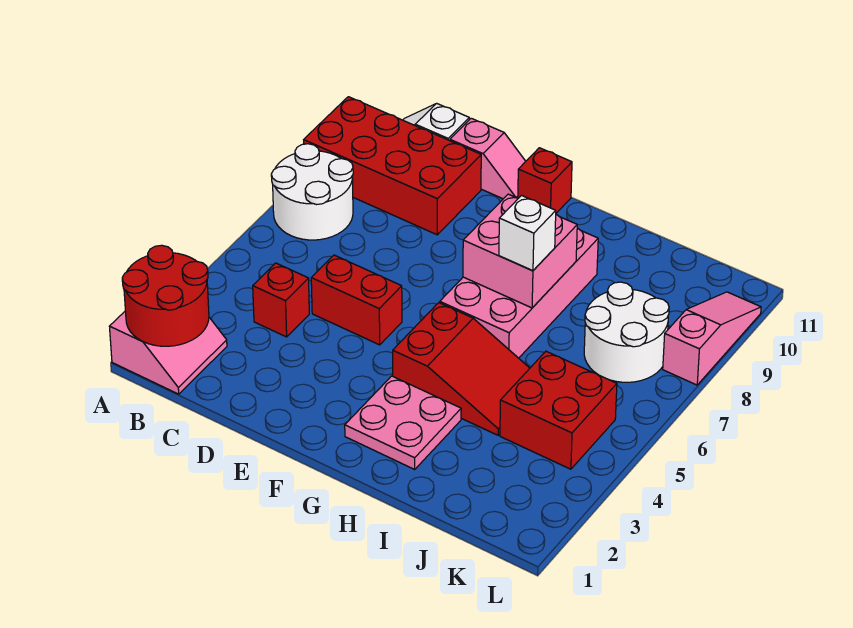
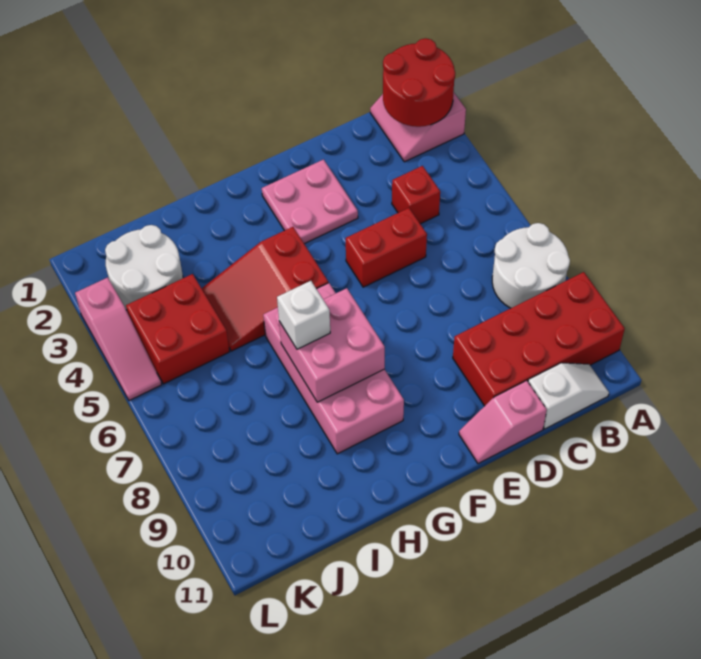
red 1x1 brick [518,148,572,213] -> none
pink 2x2 plate [345,376,461,469] -> pink 2x2 plate moved to [262,160,358,244]
white 2x2 round brick [584,282,669,382] -> white 2x2 round brick moved to [105,225,183,310]
pink 1x3 slope [663,292,761,385] -> pink 1x3 slope moved to [75,278,162,401]

